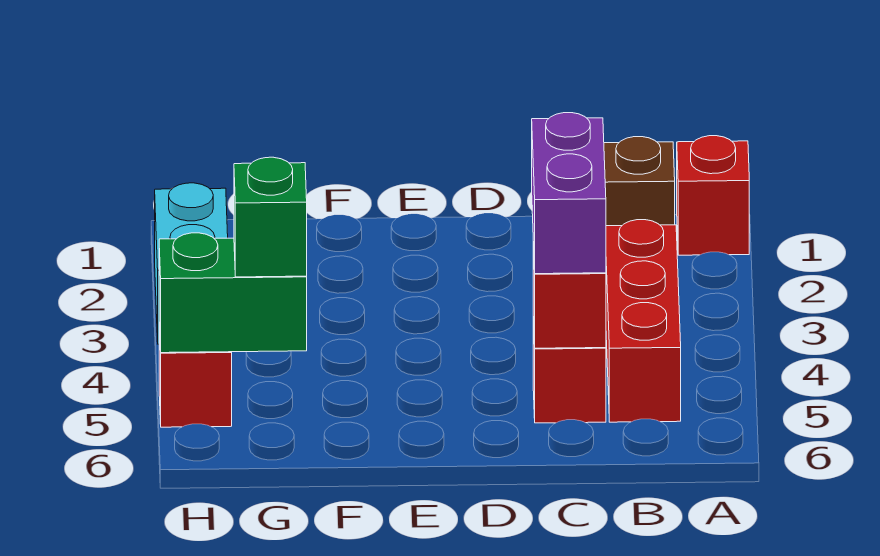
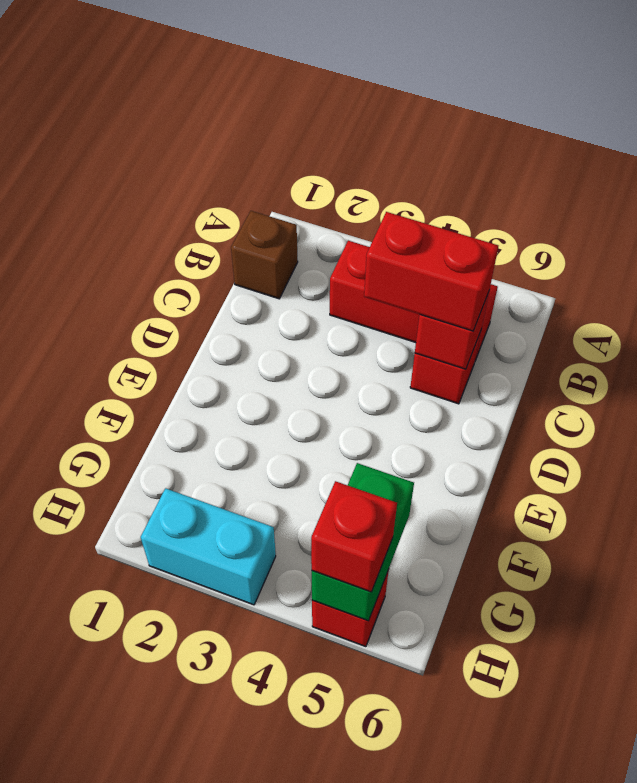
red 1x1 brick [677,136,749,255] -> red 1x1 brick moved to [311,481,397,592]
purple 1x2 brick [532,113,606,274] -> red 1x2 brick [364,212,498,331]
green 1x1 brick [234,157,307,277] -> none

